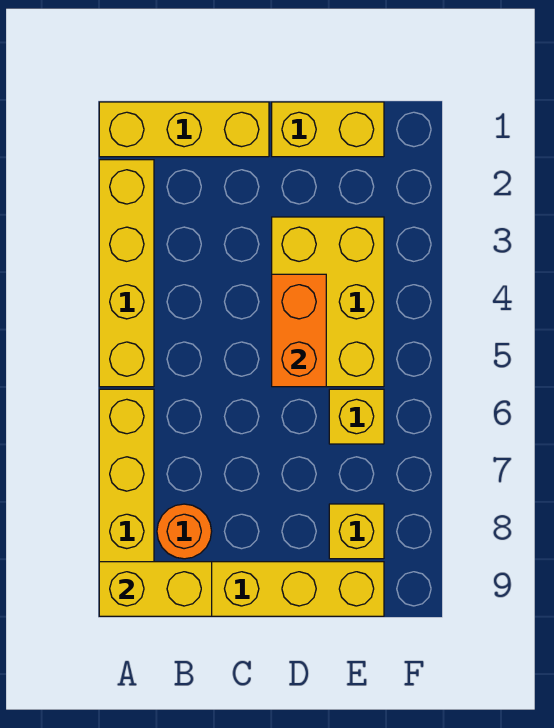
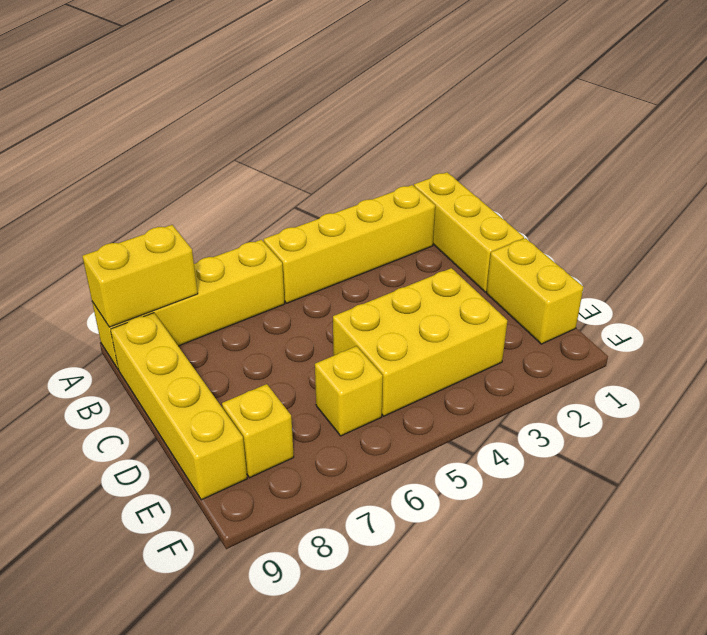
yellow 1x2 brick [99,562,212,616] -> yellow 1x2 brick turned to [82,225,198,327]
orange 1x1 round brick [157,504,212,559] -> none
orange 1x2 brick [272,274,326,387] -> none

